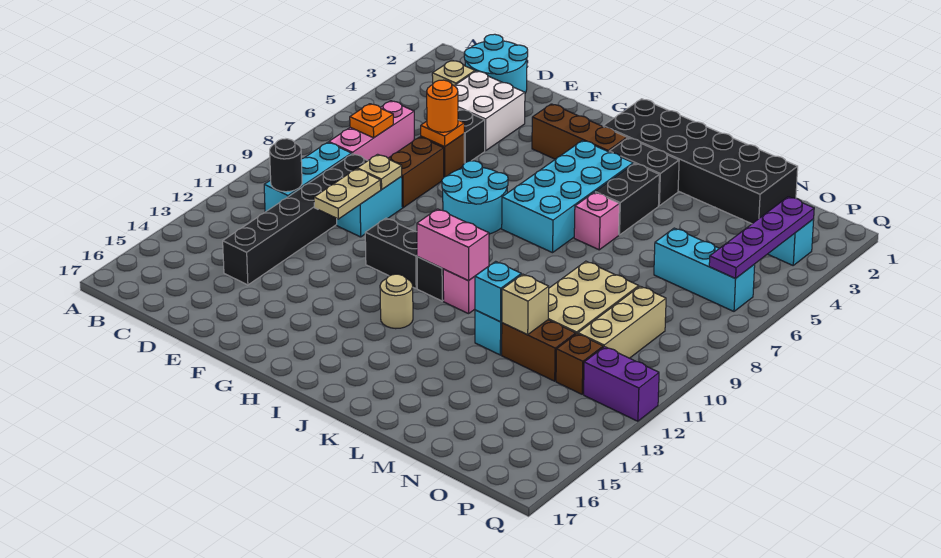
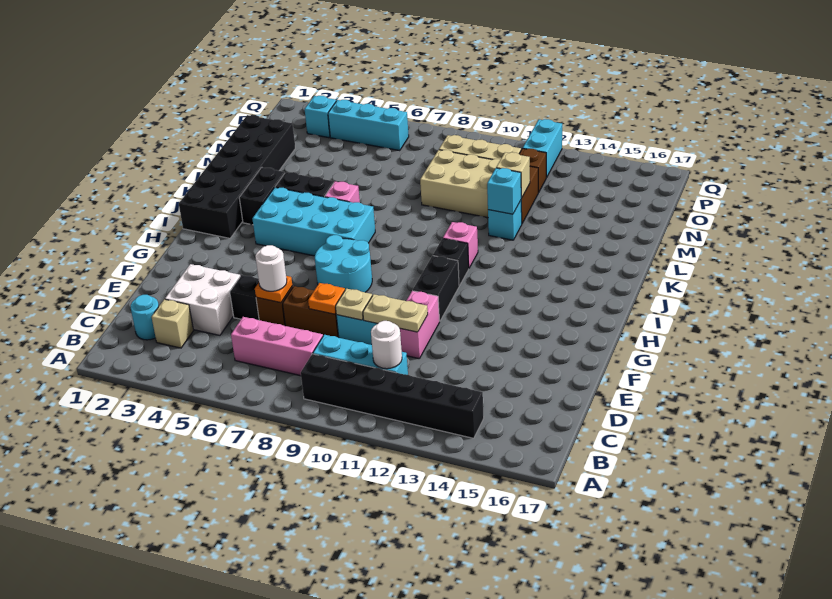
cyan 2x2 round brick [464,34,528,93] -> cyan 1x1 round brick [131,295,159,340]
orange 1x1 plate [350,104,393,138] -> orange 1x1 plate moved to [308,283,345,314]
black 1x1 round brick [270,139,302,192] -> white 1x1 round brick [371,321,402,369]
black 1x6 brick [223,154,368,285] -> black 1x6 brick moved to [301,354,484,438]
orange 1x1 round brick [427,80,458,132] -> white 1x1 round brick [255,245,287,291]
brown 1x3 brick [532,104,627,159] -> none
pink 1x2 brick [417,209,489,281] -> pink 1x2 brick moved to [400,291,440,359]
tan 1x1 round brick [380,274,413,329] -> none
cyan 1x3 brick [654,228,755,311] -> cyan 1x3 brick turned to [328,100,409,151]
purple 1x4 plate [709,197,814,279] -> none
purple 1x2 brick [584,347,659,421] -> cyan 1x2 brick [523,119,562,177]

